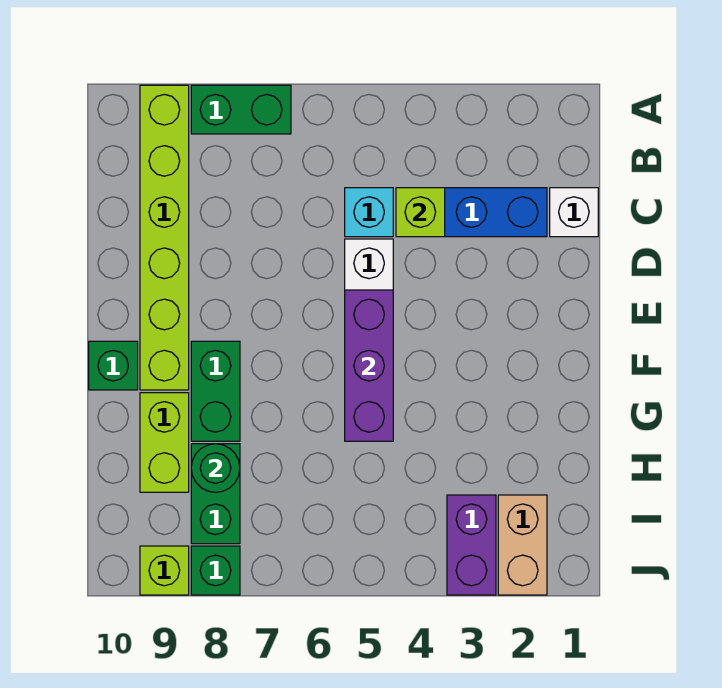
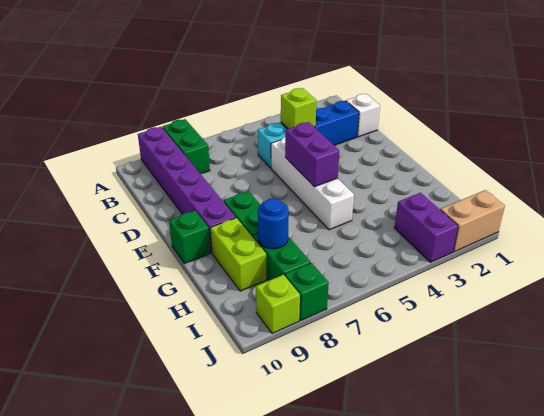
green 1x2 brick [191,85,291,134] -> green 1x2 brick turned to [162,119,210,174]
lime 1x6 brick [140,85,189,390] -> purple 1x6 brick [138,127,236,253]
purple 1x3 brick [345,290,393,441] -> purple 1x2 brick [285,122,340,187]
green 1x1 round brick [191,444,240,492] -> blue 1x1 round brick [258,199,289,249]
tan 1x2 brick [498,495,547,595] -> tan 1x2 brick turned to [441,190,505,252]

